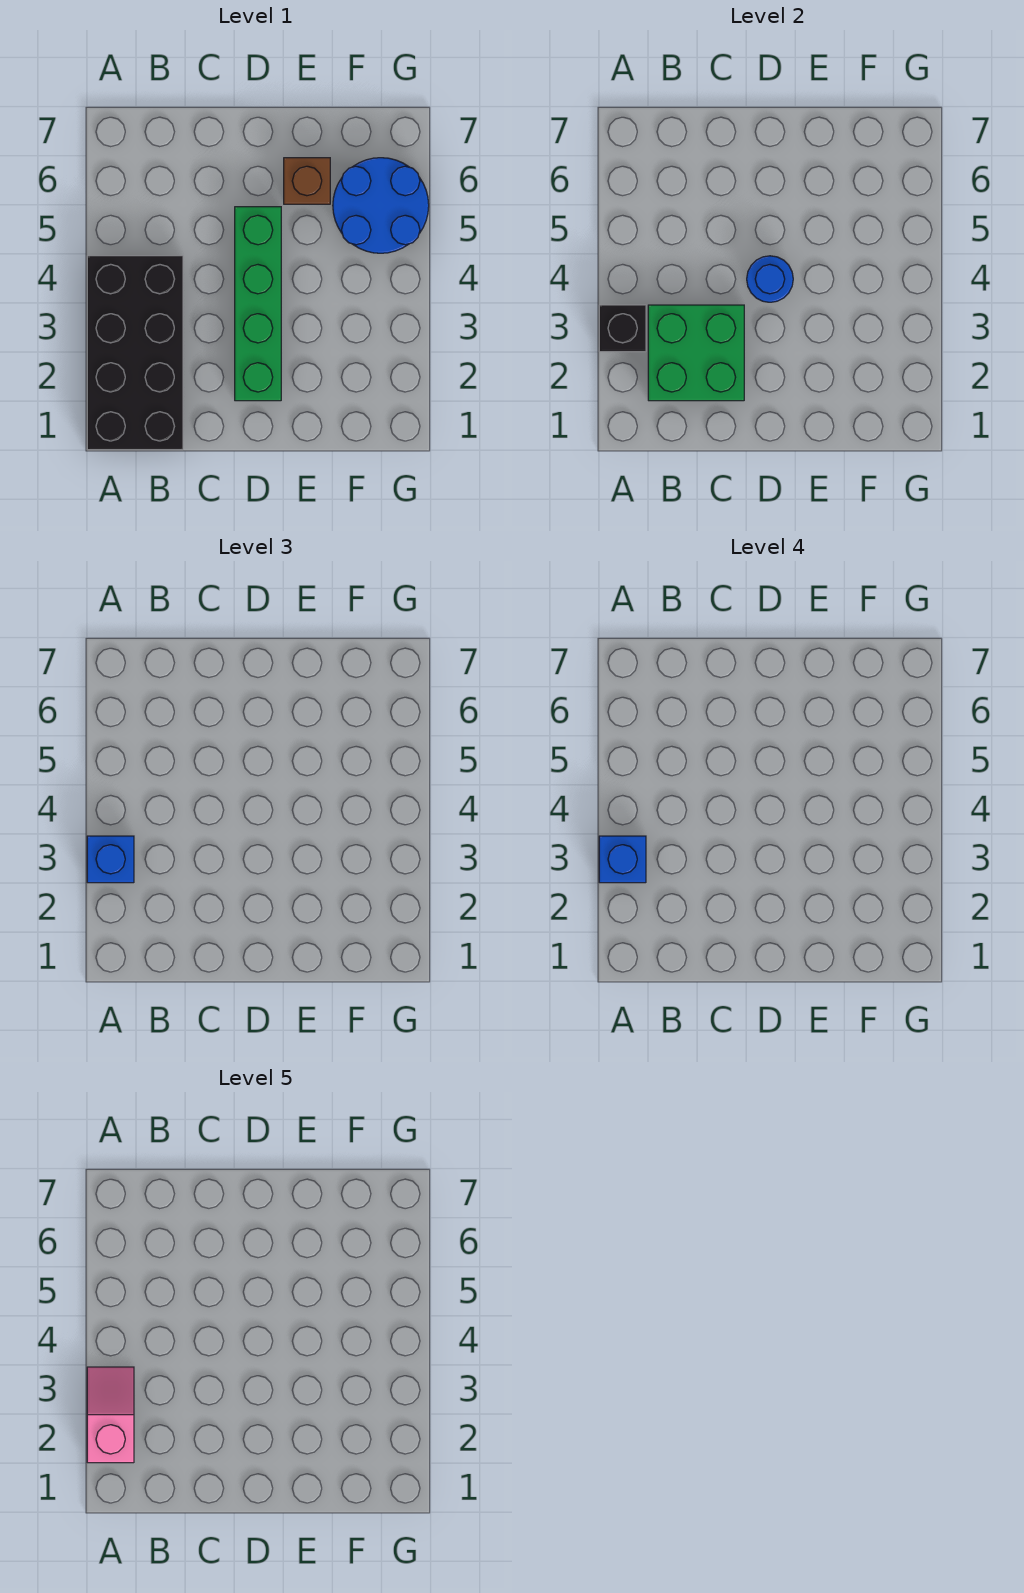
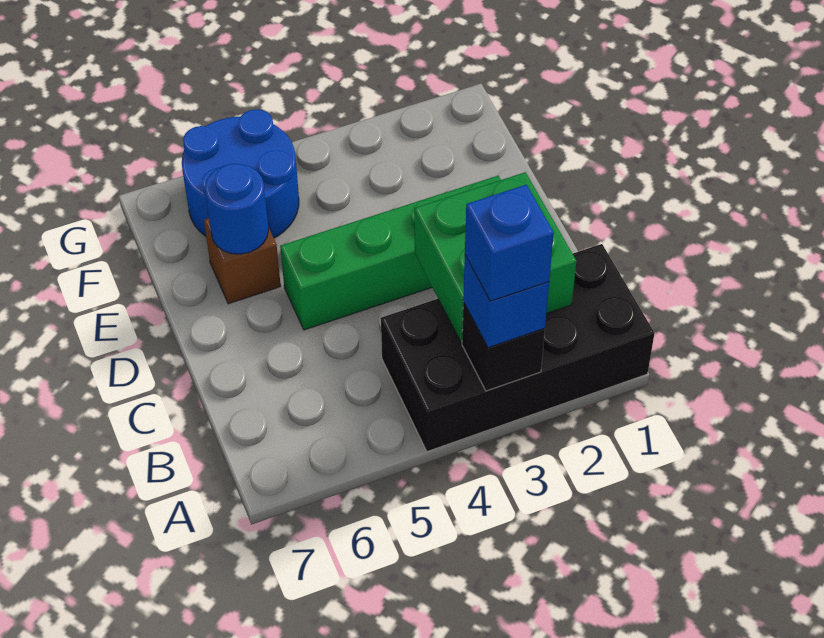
pink 1x2 slope [87,1367,134,1463] -> none
blue 1x1 round brick [747,256,793,302] -> blue 1x1 round brick moved to [205,164,268,254]

